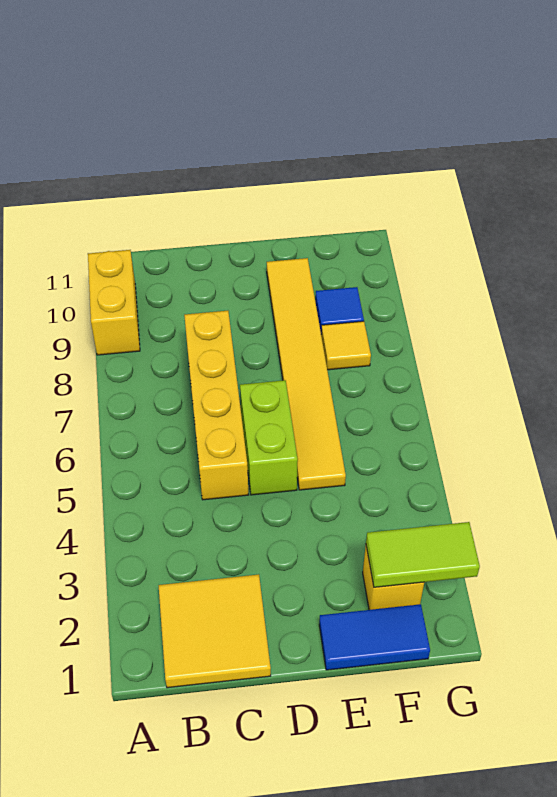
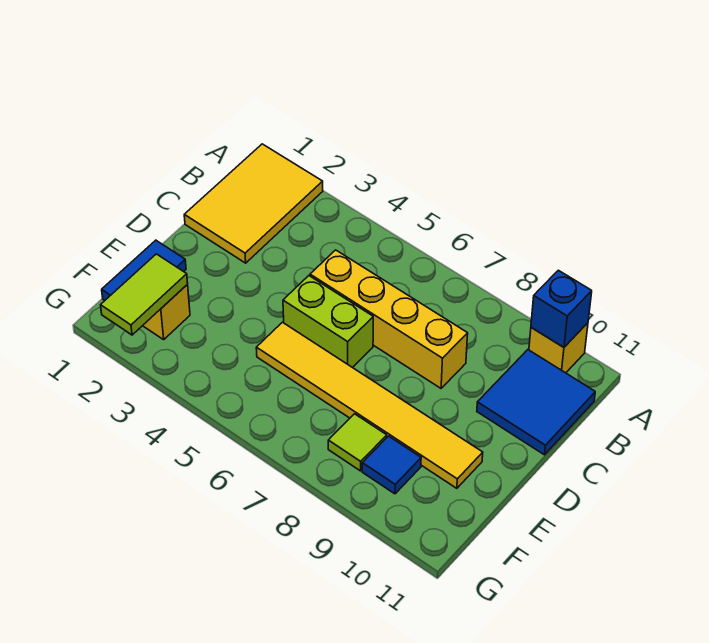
yellow 1x2 brick [88,250,140,355] -> yellow 1x1 brick [529,323,588,373]
none -> blue 1x1 brick [531,270,592,347]
yellow 2x2 tile [158,574,271,688] -> yellow 2x3 tile [184,144,323,263]
none -> blue 2x2 tile [477,350,595,455]
yellow 1x1 tile [321,321,371,370] -> lime 1x1 tile [328,414,387,471]

